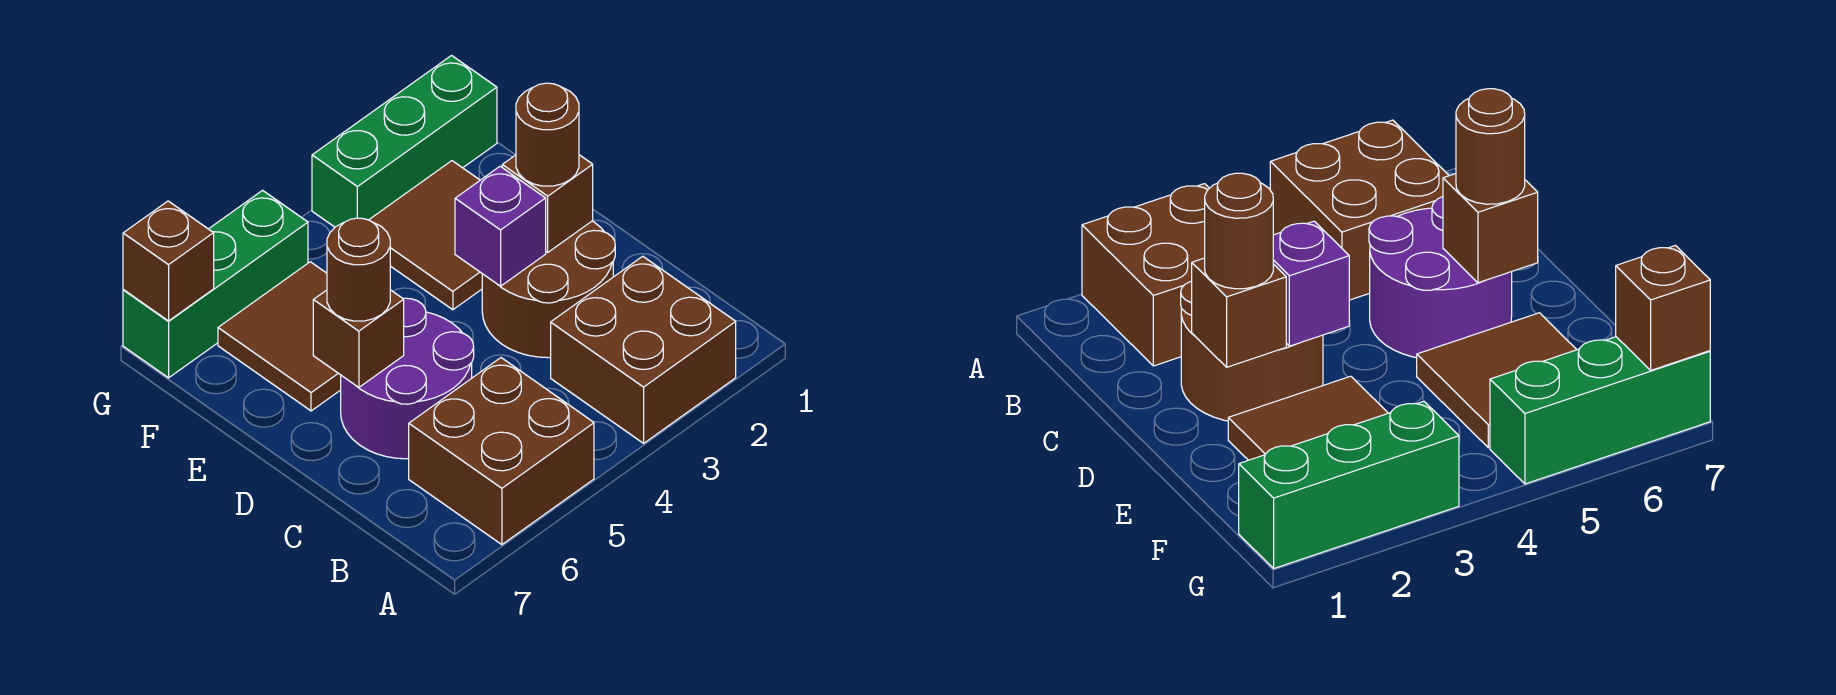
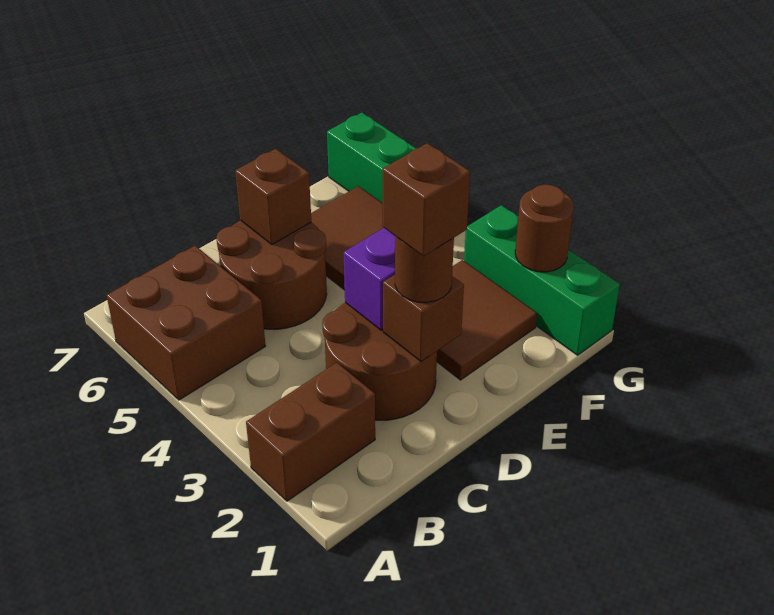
brown 2x2 brick [551,256,736,443] -> brown 1x2 brick [246,363,375,501]
purple 2x2 round brick [341,298,474,459] -> brown 2x2 round brick [216,220,327,329]
brown 1x1 round brick [327,218,390,321] -> brown 1x1 round brick moved to [515,185,573,272]
brown 1x1 brick [123,201,214,321] -> brown 1x1 brick moved to [383,143,470,256]

